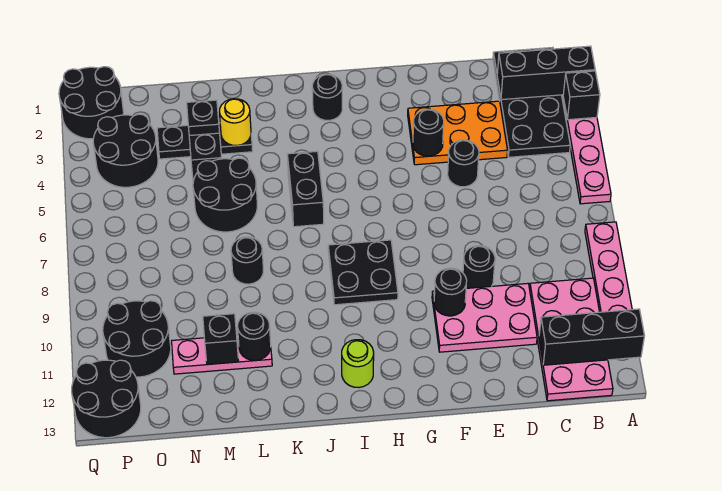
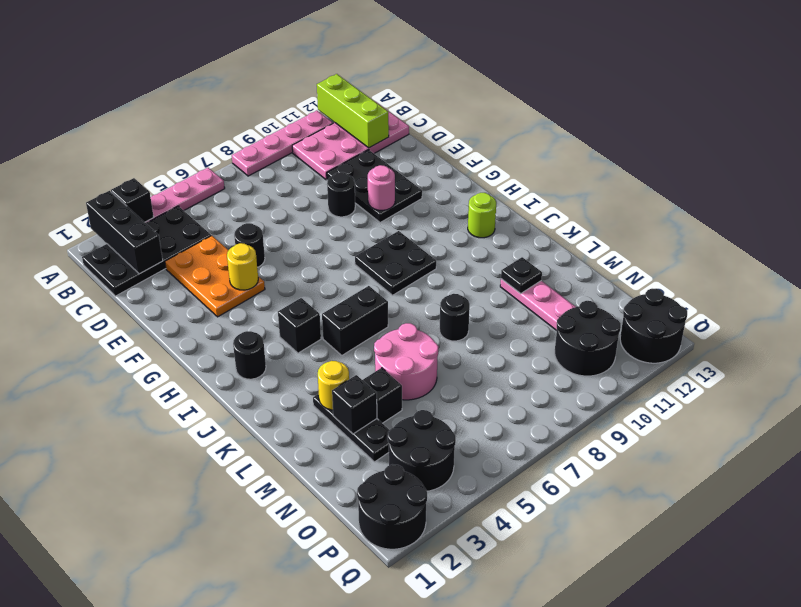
black 1x3 brick [539,309,644,365] -> lime 1x3 brick [317,74,389,148]
pink 2x3 plate [432,283,537,352] -> black 2x3 plate [327,150,422,223]
black 1x1 round brick [413,109,444,156] -> yellow 1x1 round brick [227,243,258,290]
black 1x1 round brick [434,268,467,316] -> pink 1x1 round brick [368,165,395,210]
black 2x2 round brick [193,158,257,232] -> pink 2x2 round brick [374,323,439,400]
black 1x1 round brick [238,312,271,360] -> black 1x1 plate [501,257,542,294]
black 1x1 brick [203,314,239,364] -> black 1x1 brick moved to [278,298,321,353]

